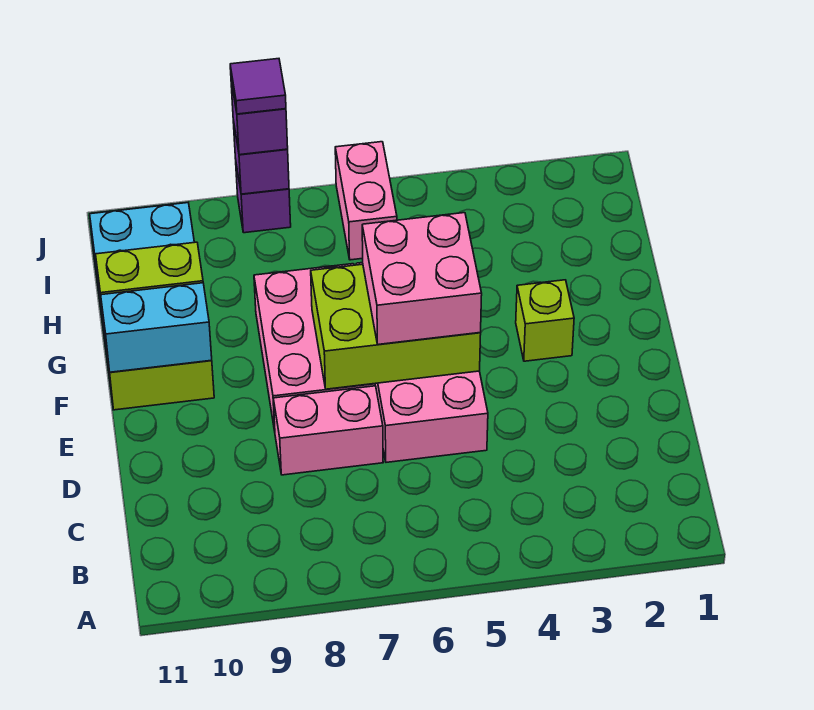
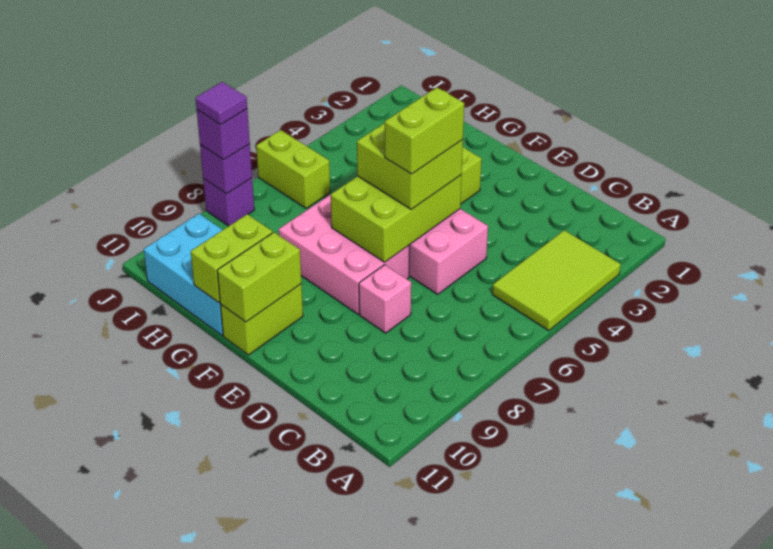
none -> lime 2x3 tile [492,230,621,331]
pink 1x2 brick [273,386,383,475] -> pink 1x1 brick [359,265,411,333]
pink 2x2 brick [362,213,482,344] -> lime 2x2 brick [357,123,463,209]
none -> lime 1x2 brick [385,87,464,174]
cyan 1x2 brick [101,283,212,372] -> lime 1x2 brick [217,232,301,322]
pink 1x2 brick [335,142,397,260] -> lime 1x2 brick [256,130,330,208]

